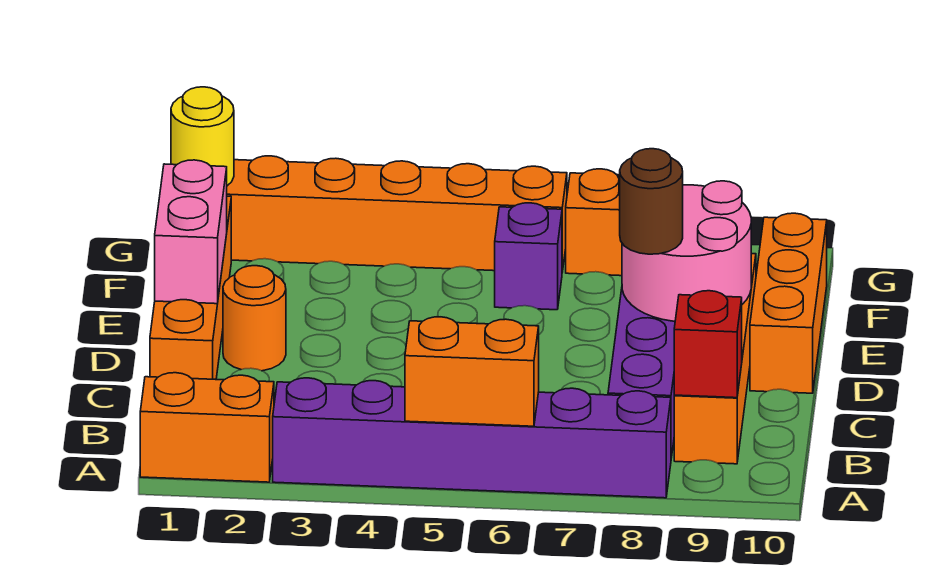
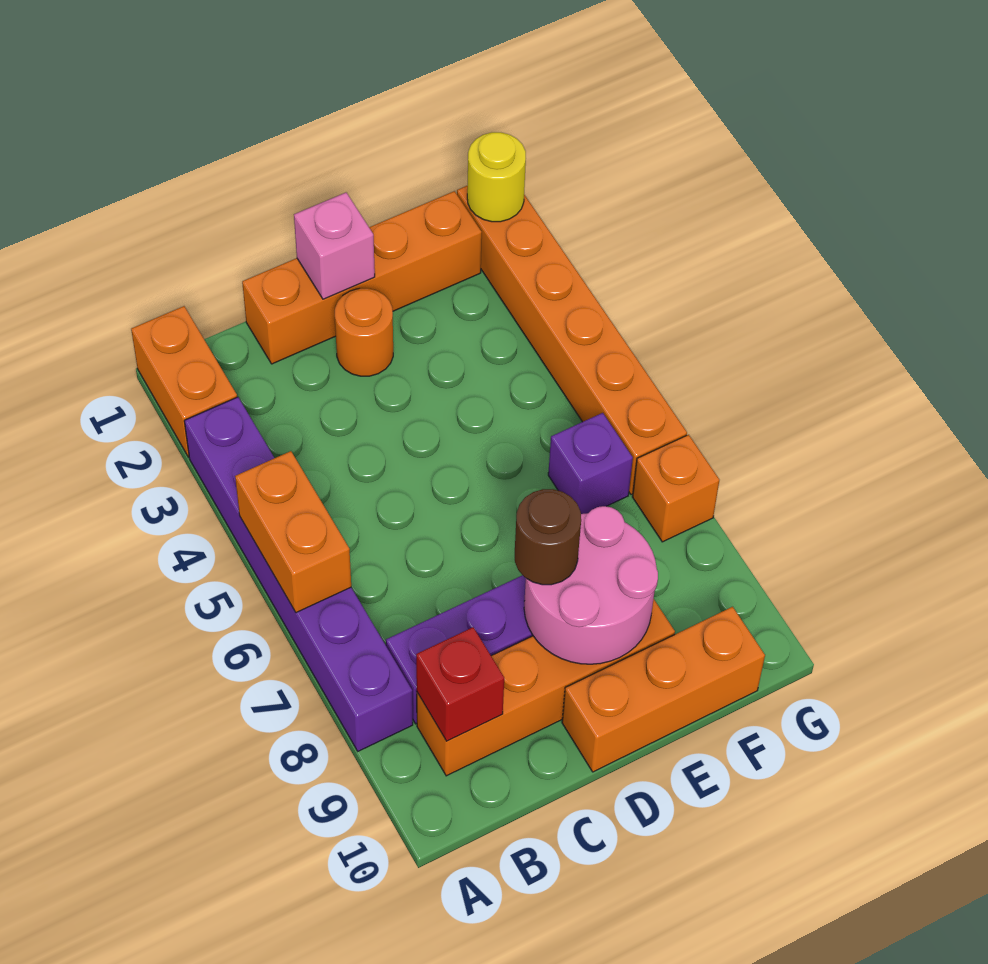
pink 1x2 brick [155,160,227,304] -> pink 1x1 brick [294,193,375,299]

